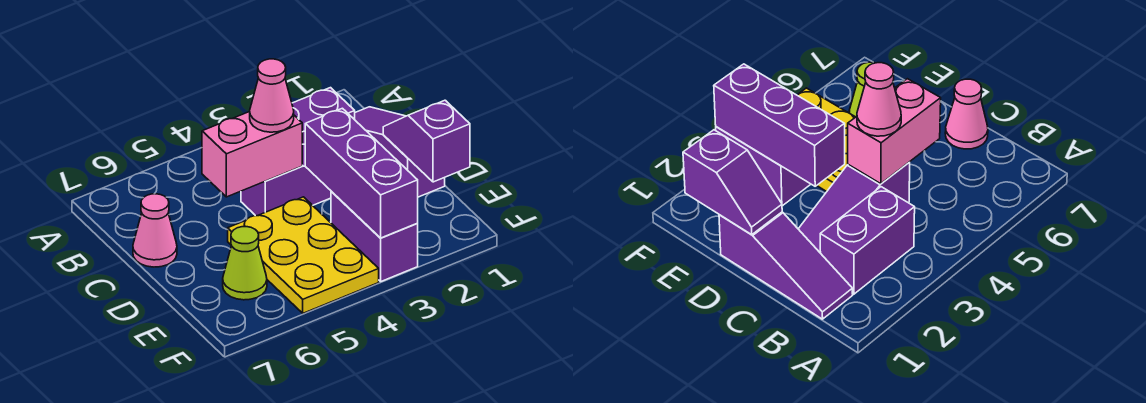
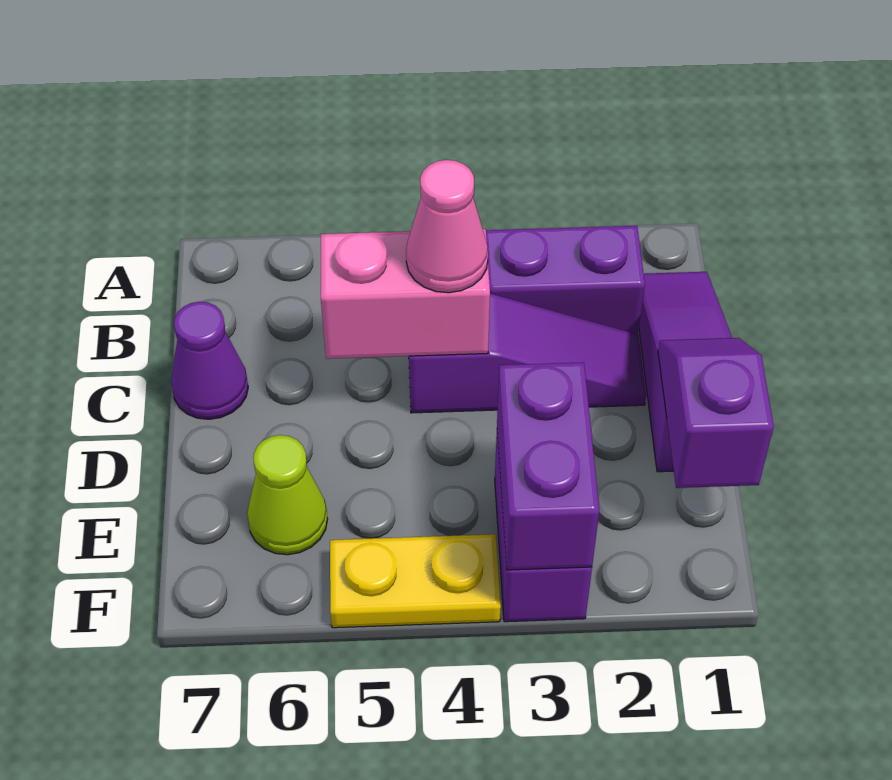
pink 1x1 cone [133,194,177,267] -> purple 1x1 cone [171,302,248,419]
purple 1x3 brick [305,108,418,238] -> purple 1x2 brick [497,362,599,570]
yellow 2x3 plate [228,197,379,313] -> yellow 1x2 plate [330,534,501,628]

